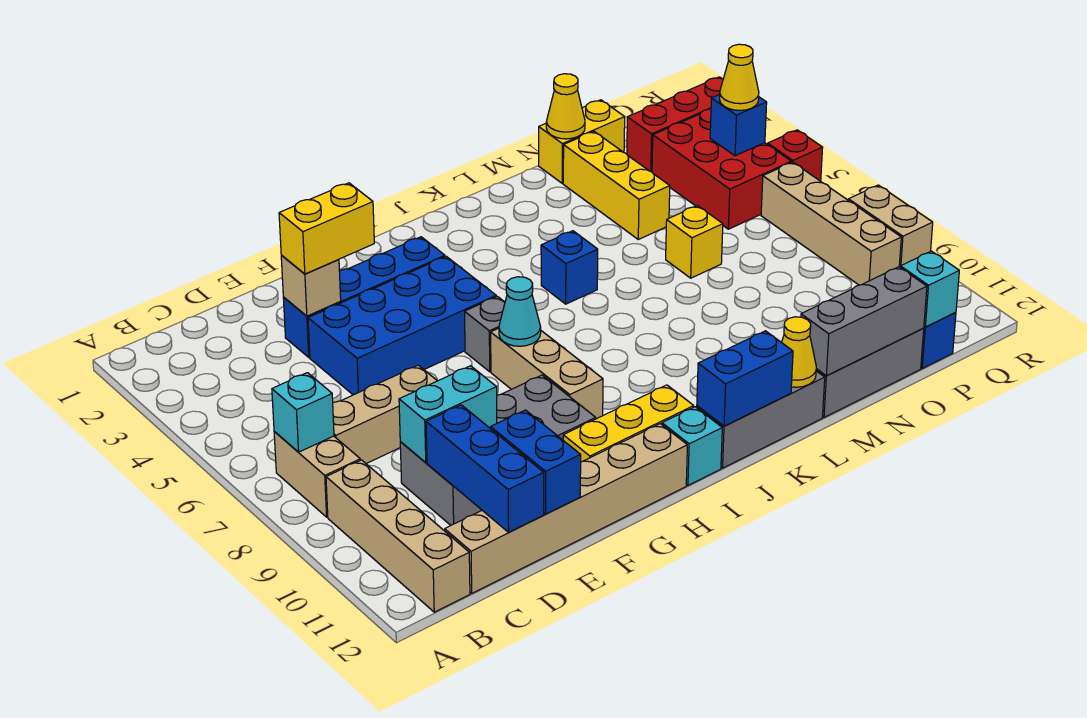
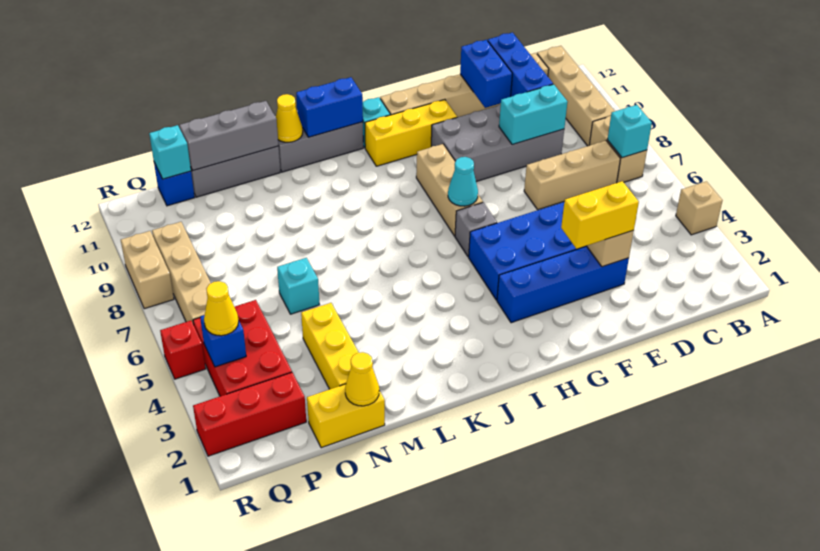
none -> tan 1x1 brick [676,181,723,235]
blue 1x1 brick [541,231,598,304] -> none
yellow 1x1 brick [666,206,723,278] -> cyan 1x1 brick [277,258,319,314]

